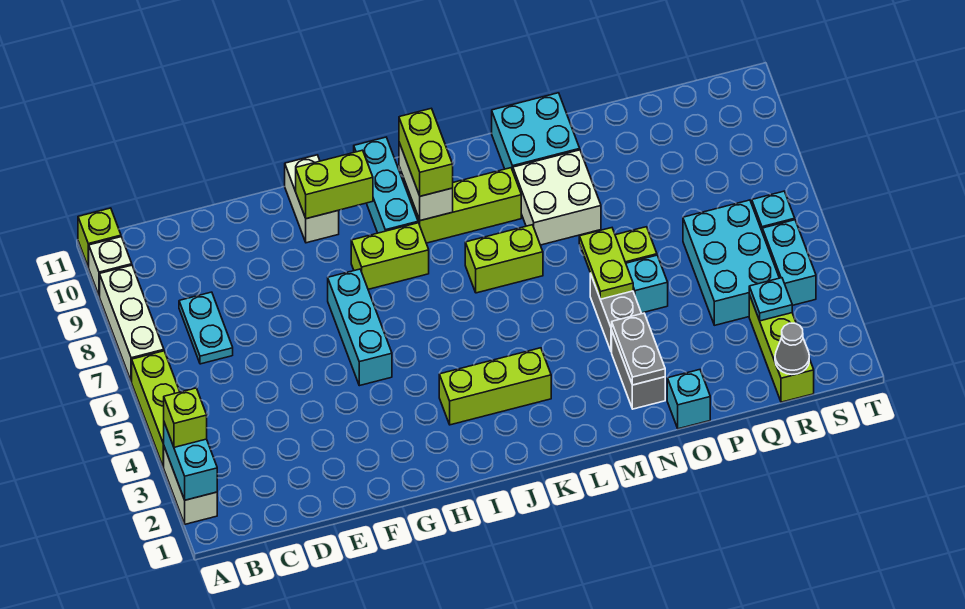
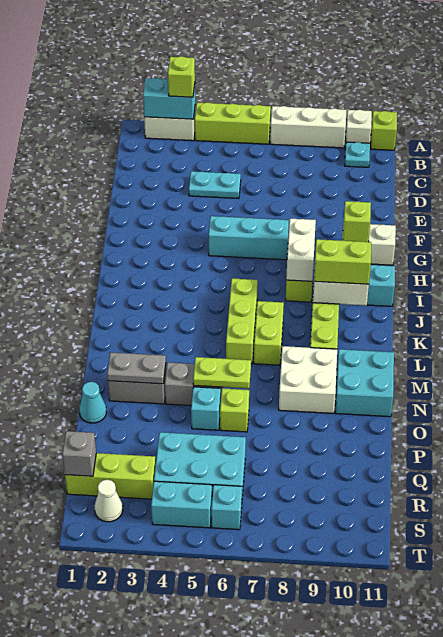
cyan 1x2 plate [179,292,233,364] -> cyan 1x2 plate moved to [189,171,241,198]
lime 1x2 brick [296,150,373,219] -> lime 1x1 brick [343,201,371,242]
none -> white 1x2 brick [286,219,316,281]
lime 1x3 brick [439,348,551,425] -> lime 1x3 brick moved to [226,278,258,364]
cyan 1x1 brick [667,370,710,429] -> cyan 1x1 cone [79,382,107,423]
grey 1x1 cone [775,323,809,374] -> grey 1x1 brick [62,431,96,476]
cyan 1x1 plate [749,278,792,321] -> cyan 1x1 plate moved to [345,142,370,167]
none -> white 1x1 cone [95,480,123,522]

